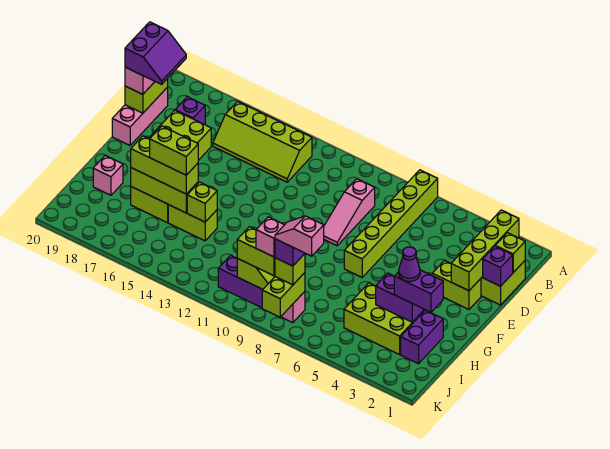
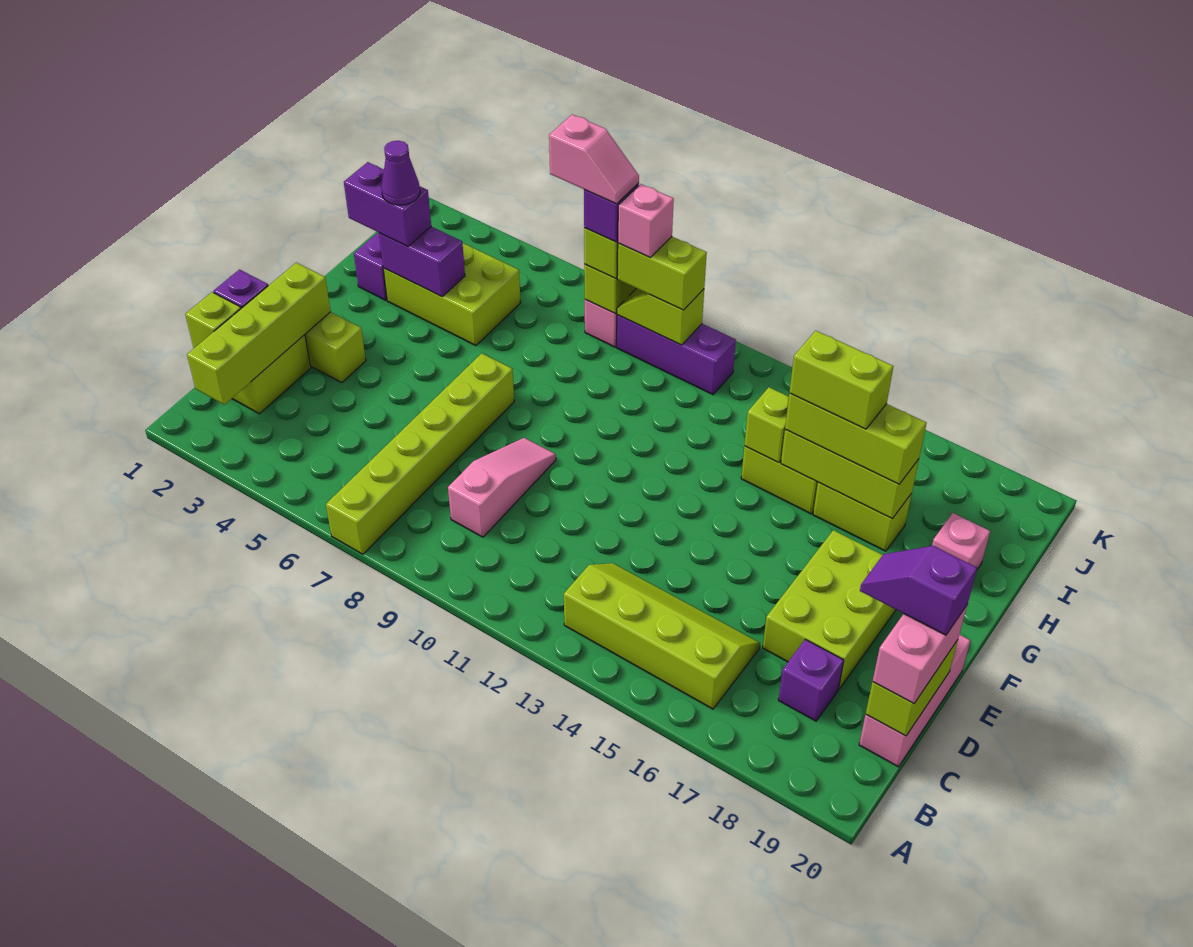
purple 2x2 slope [125,22,186,84] -> purple 1x2 slope [860,546,977,635]

